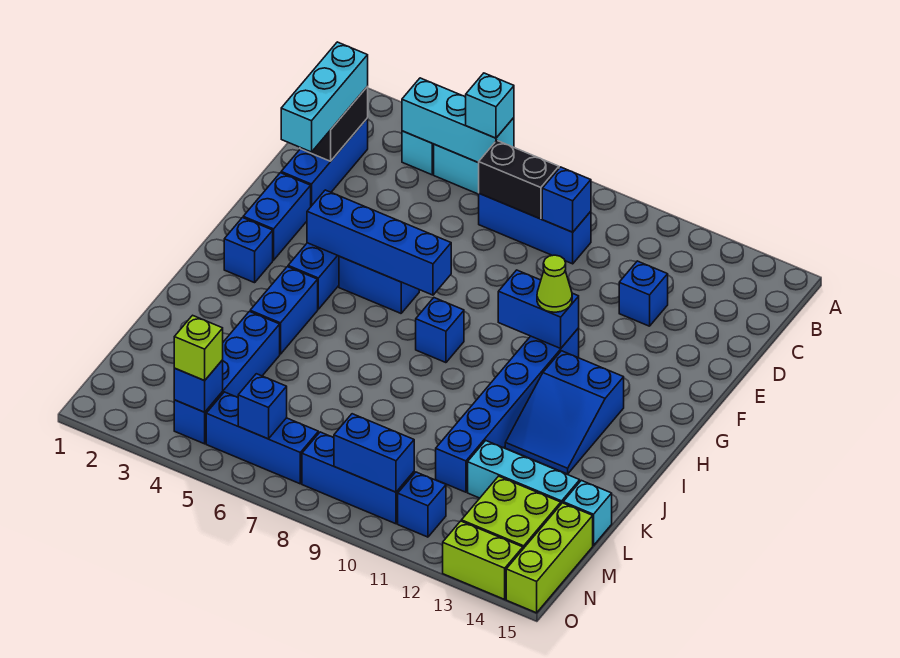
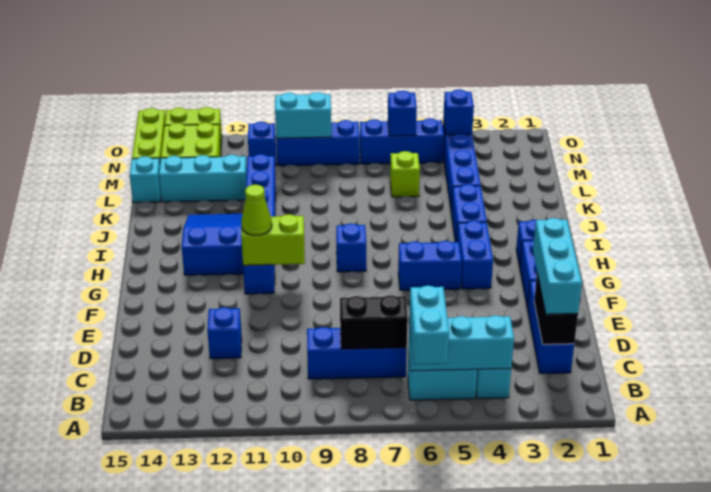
cyan 1x1 brick [466,73,514,138] -> cyan 1x2 brick [409,286,449,365]
blue 1x1 brick [542,167,591,232] -> none
blue 1x4 brick [307,190,451,295] -> none
blue 1x2 brick [498,270,579,348] -> lime 1x2 brick [241,214,305,265]
lime 1x1 brick [174,315,223,381] -> lime 1x1 brick moved to [390,151,420,197]
blue 1x2 brick [334,414,414,492] -> cyan 1x2 brick [275,92,331,138]

